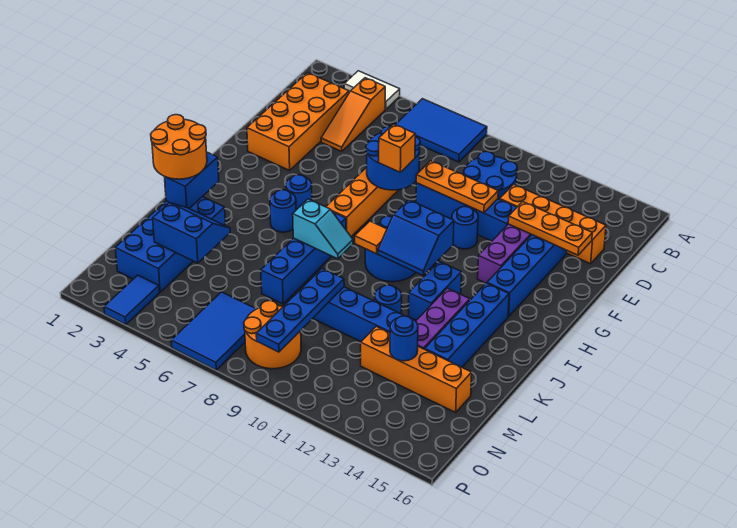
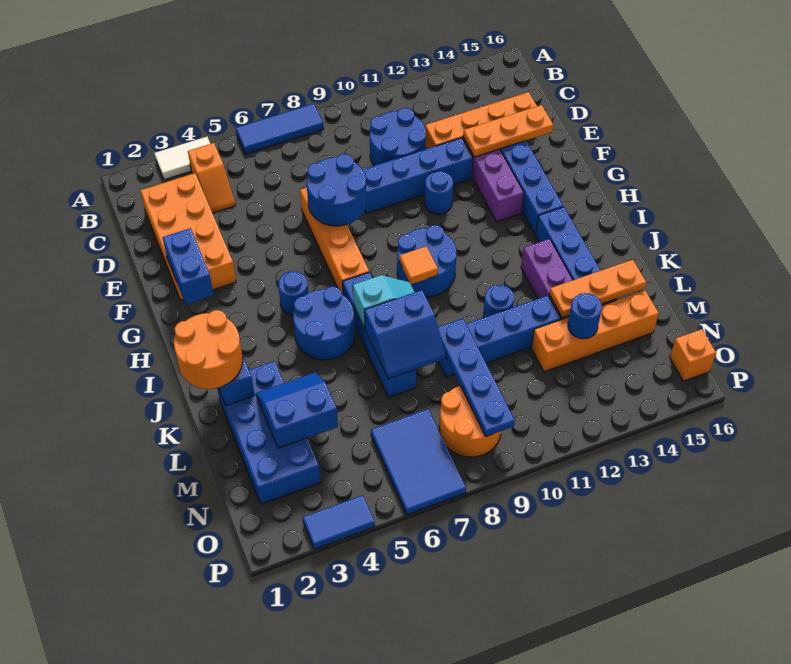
blue 2x3 tile [395,99,487,162] -> blue 1x3 tile [236,104,324,154]
orange 1x3 slope [321,78,385,151] -> orange 1x2 slope [188,143,235,213]
orange 1x3 plate [416,161,498,213] -> orange 1x3 plate moved to [549,260,646,318]
orange 1x1 brick [379,124,415,172] -> orange 1x1 brick moved to [670,329,716,381]
blue 2x2 slope [378,200,454,275] -> blue 2x2 slope moved to [364,290,446,379]
blue 1x1 round brick [270,190,296,232] -> blue 2x2 round brick [293,286,355,360]
blue 1x2 brick [408,261,461,320] -> blue 1x2 brick moved to [162,228,214,304]
blue 1x2 tile [104,275,159,325] -> blue 1x2 tile turned to [303,495,375,549]

